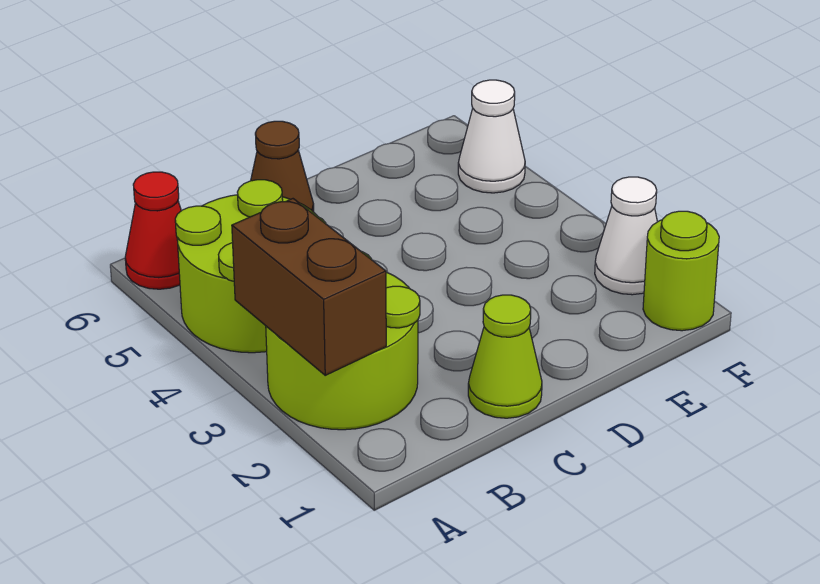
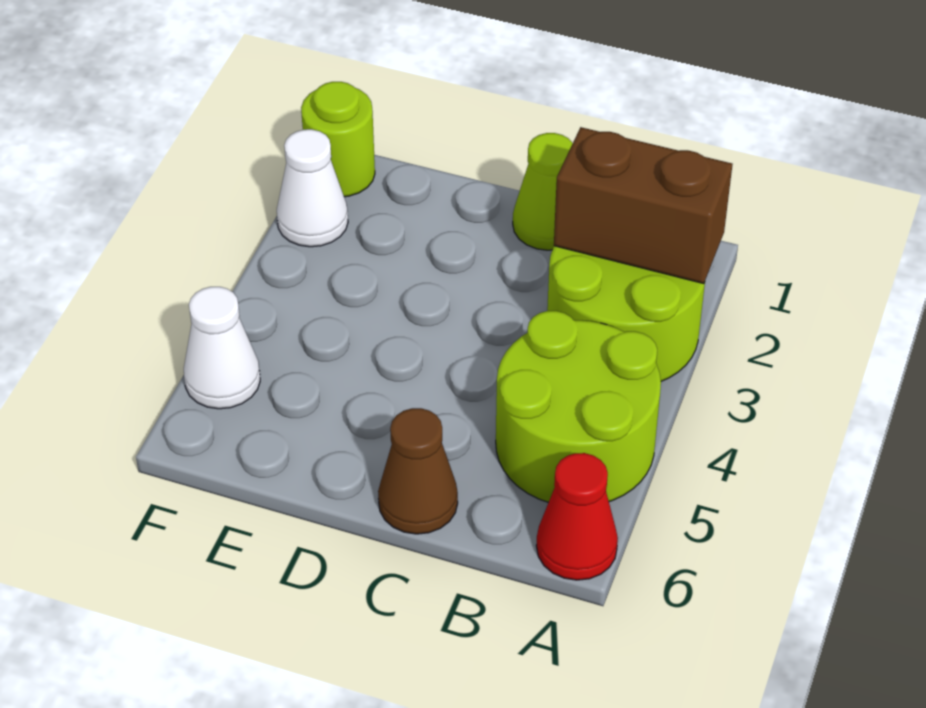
brown 1x2 brick [232,199,386,375] -> brown 1x2 brick turned to [554,127,732,284]

